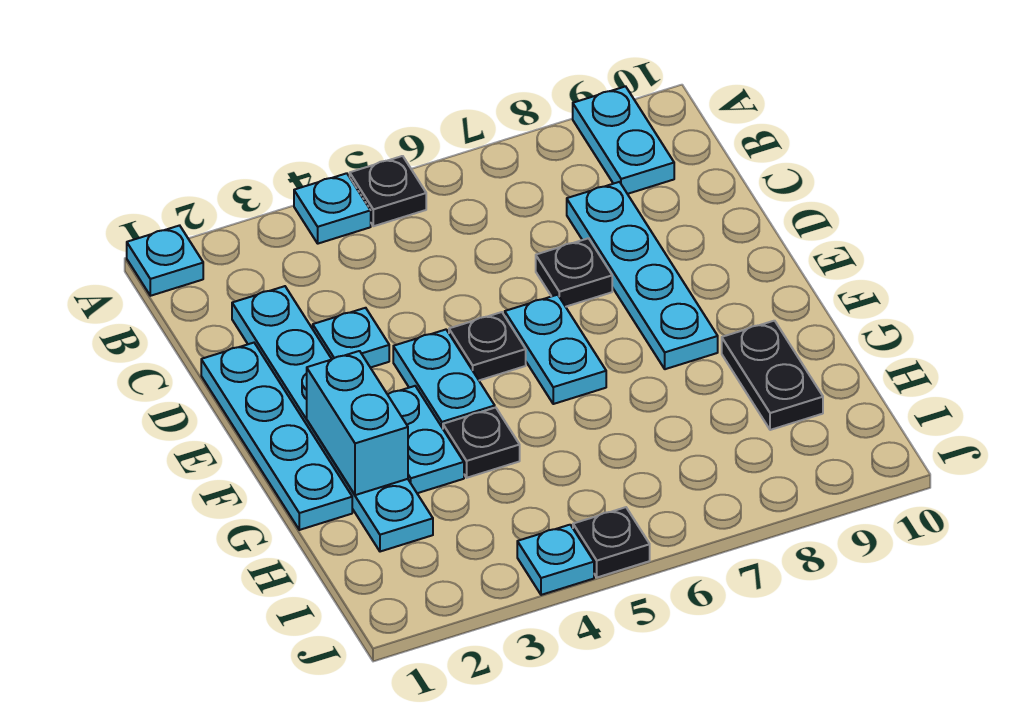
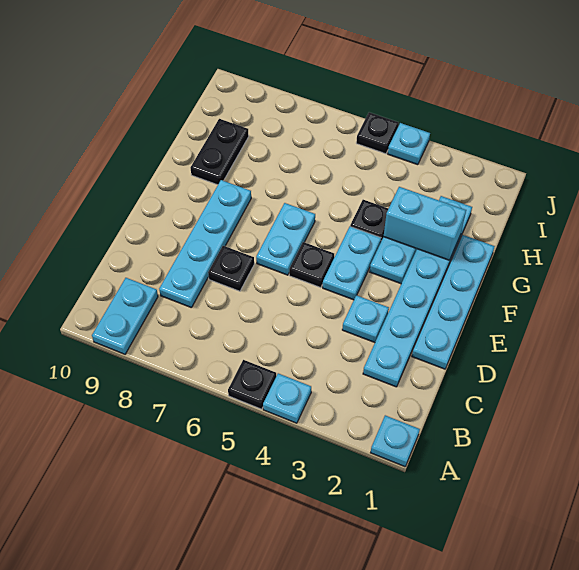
cyan 1x2 brick [307,351,408,495] -> cyan 1x2 brick turned to [383,187,466,260]

